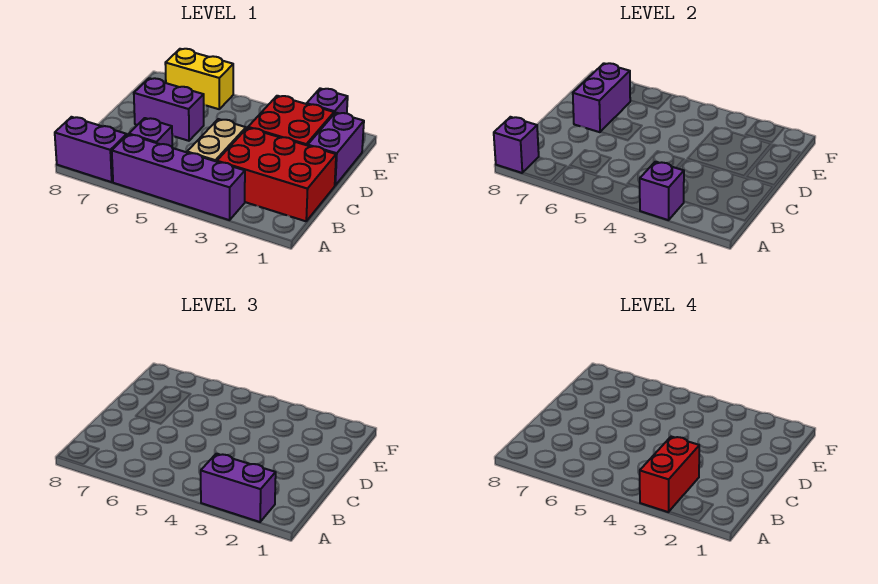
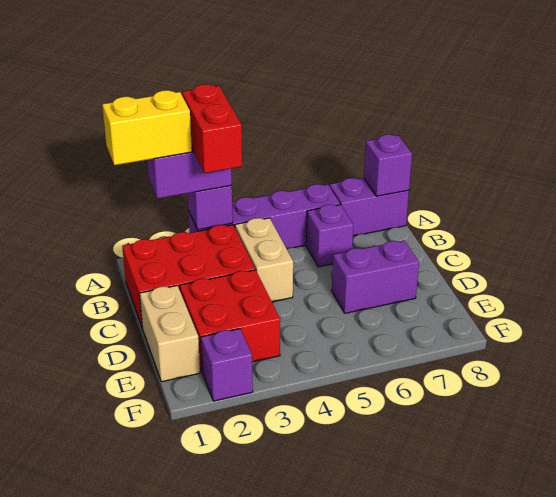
purple 1x2 brick [308,113,364,185] -> tan 1x2 brick [140,285,200,382]
purple 1x2 brick [573,63,630,132] -> none
yellow 1x2 brick [165,49,233,109] -> yellow 1x2 brick moved to [102,90,192,165]

